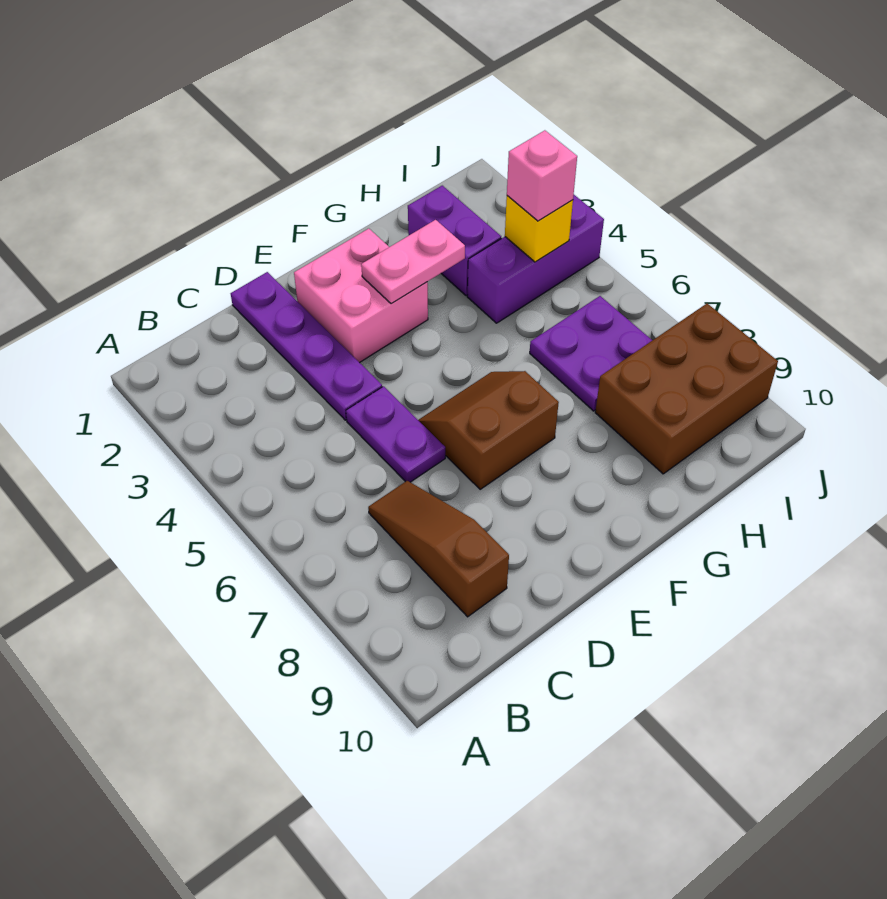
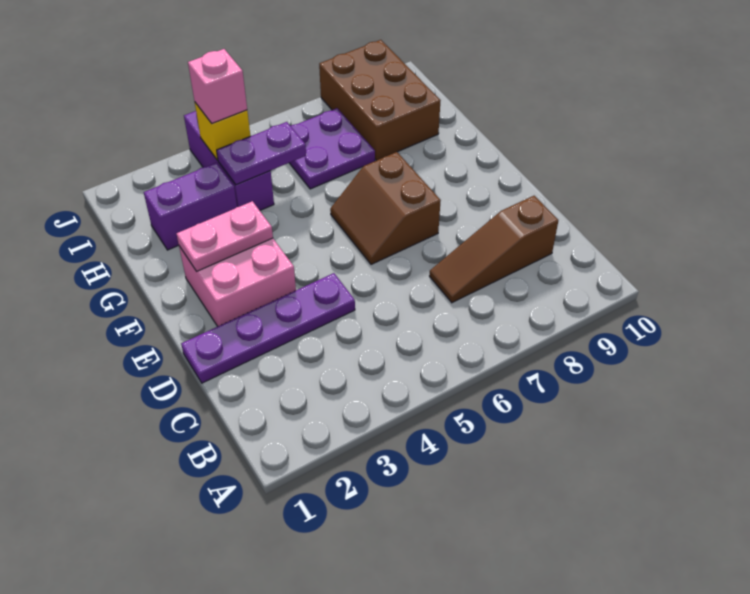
purple 1x2 plate [346,386,445,482] -> purple 1x2 plate moved to [217,122,306,185]
pink 1x2 plate [361,220,465,304] -> pink 1x2 plate turned to [177,201,273,271]

